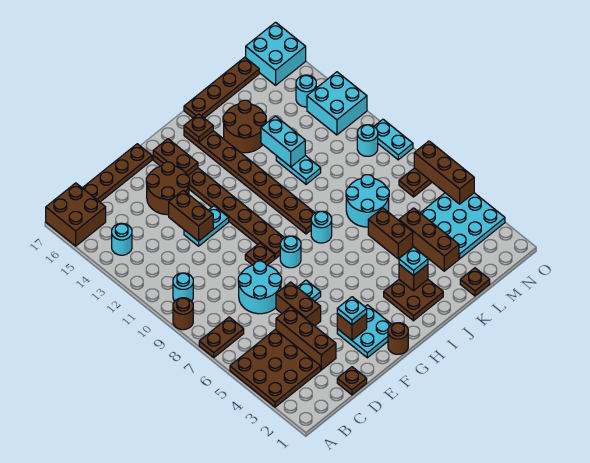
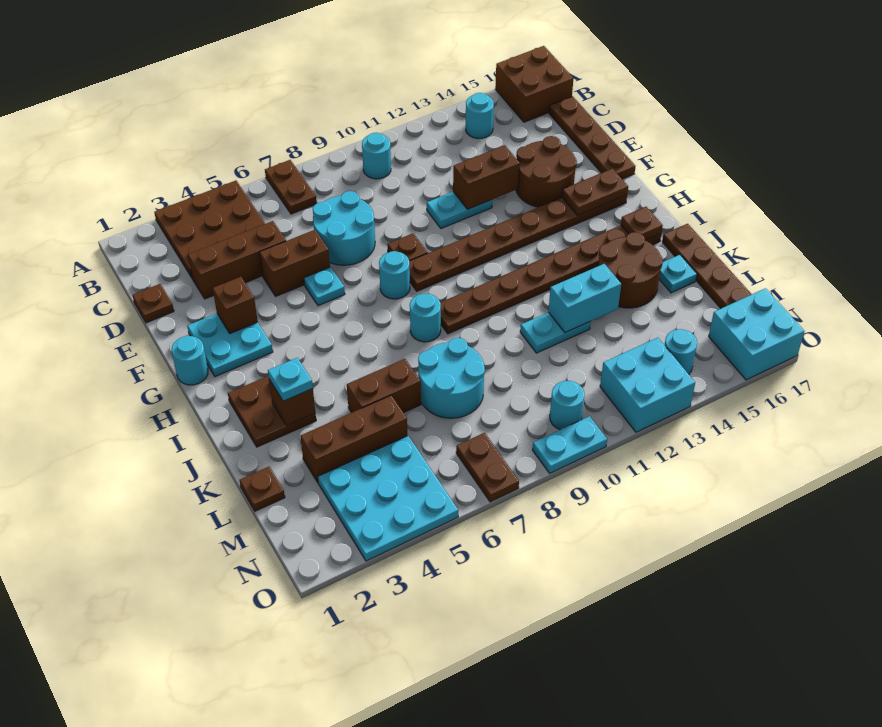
brown 1x1 round brick [173,298,193,330] -> none
cyan 1x2 plate [184,206,229,246] -> cyan 1x2 plate turned to [427,192,492,229]
cyan 1x1 plate [337,297,367,325] -> cyan 1x1 plate moved to [659,255,697,293]
brown 1x1 round brick [388,323,408,354] -> cyan 1x1 round brick [172,336,208,385]
brown 1x3 brick [414,141,474,204] -> none

